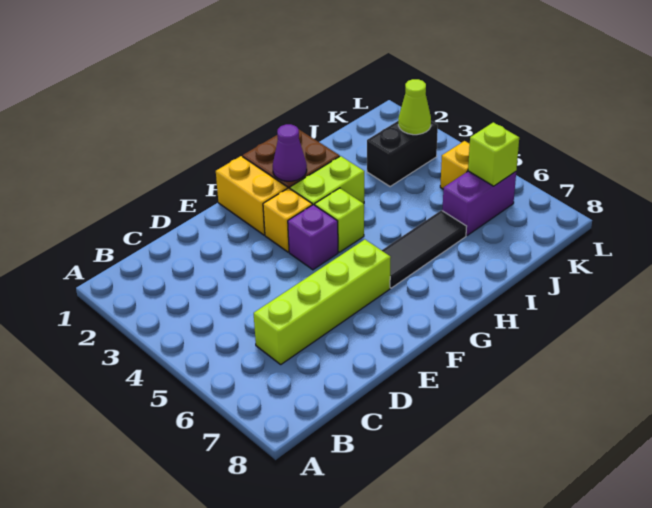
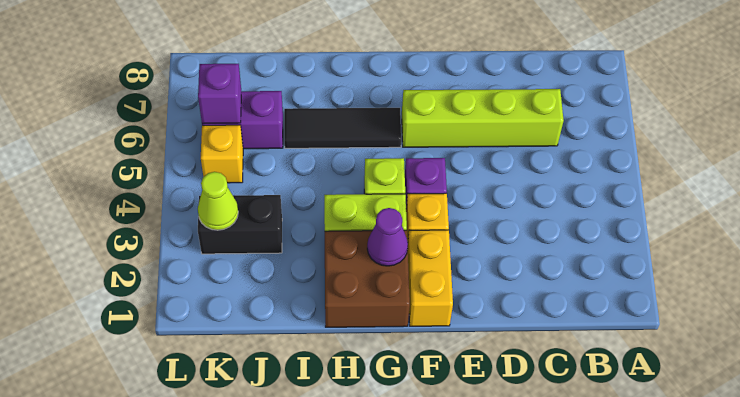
lime 1x1 brick [468,122,519,186] -> purple 1x1 brick [198,64,241,123]

